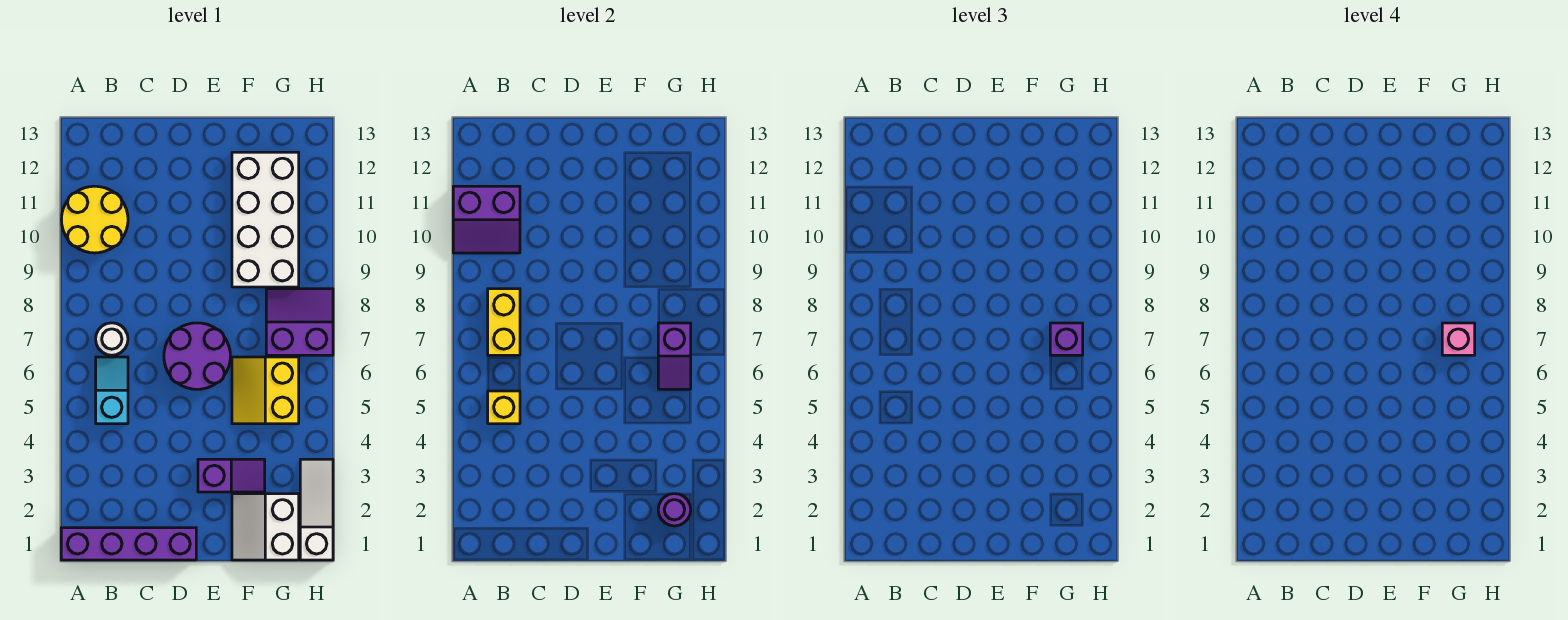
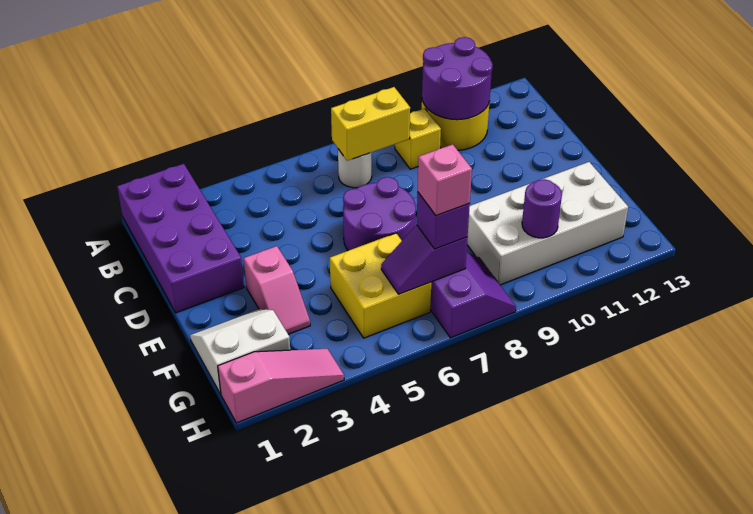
purple 1x4 brick [61,528,196,560] -> purple 2x4 brick [117,164,244,313]
purple 2x2 slope [453,186,520,253] -> purple 2x2 round brick [422,37,493,120]
cyan 1x2 slope [96,357,128,424] -> none
yellow 1x1 brick [488,391,520,424] -> yellow 1x1 brick moved to [395,108,441,169]
purple 1x2 slope [198,459,265,492] -> pink 1x2 slope [244,246,310,334]
yellow 2x2 slope [232,357,299,424] -> yellow 2x2 brick [330,233,431,338]
purple 1x1 round brick [658,494,691,526] -> purple 1x1 round brick moved to [522,179,562,238]
white 1x3 slope [300,459,333,560] -> pink 1x3 slope [218,349,344,423]

